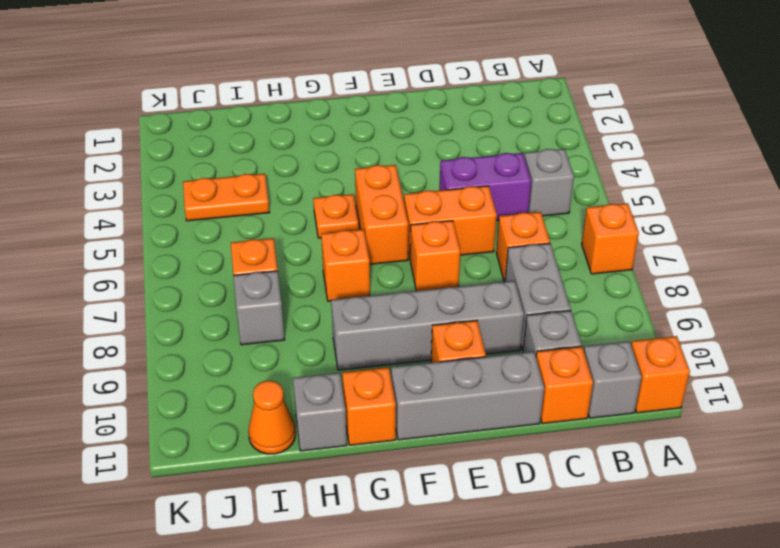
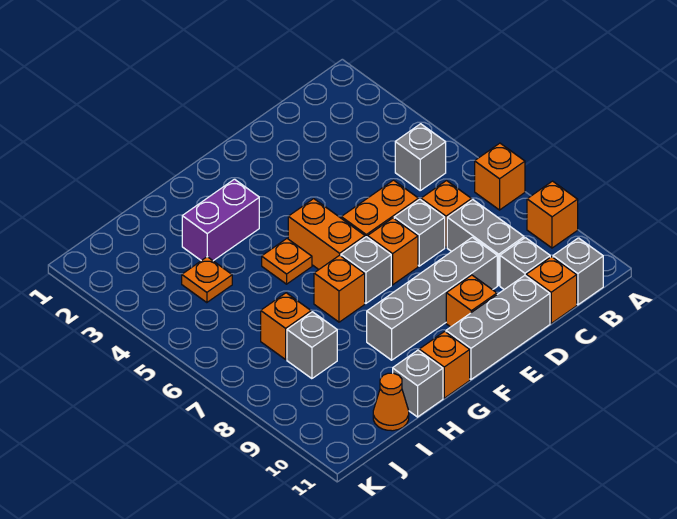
orange 1x1 brick [631,336,690,413] -> orange 1x1 brick moved to [527,181,578,248]
purple 1x2 brick [439,153,531,221] -> purple 1x2 brick moved to [182,179,259,261]
none -> grey 1x1 brick [394,199,445,266]
none -> grey 1x1 brick [341,237,391,303]
orange 1x2 plate [183,174,269,221] -> orange 1x1 plate [182,257,232,303]

